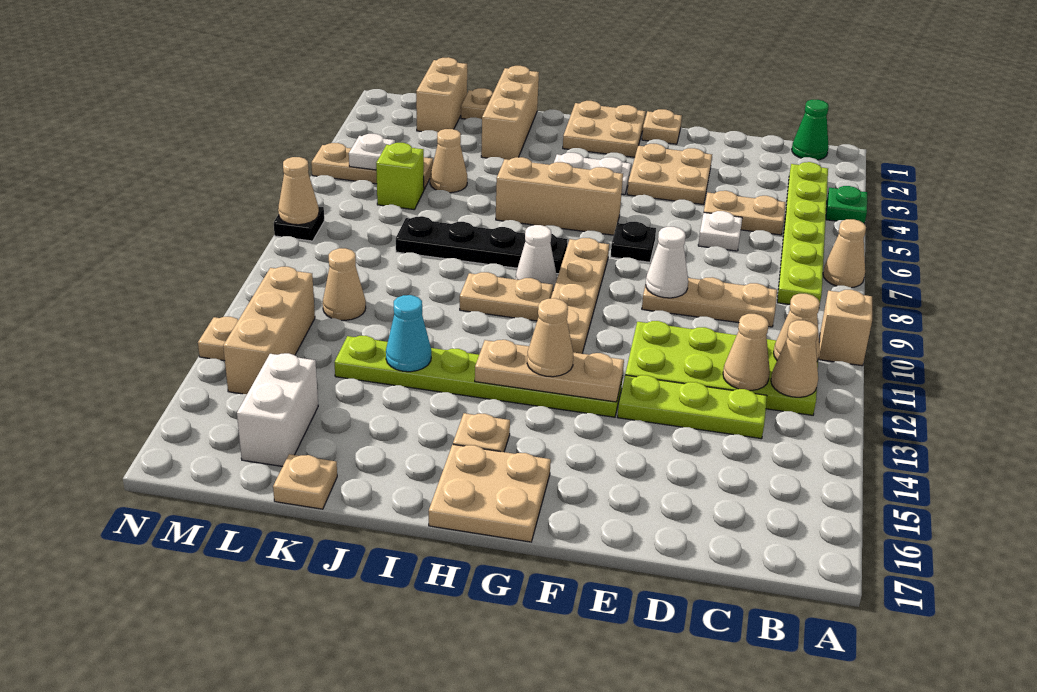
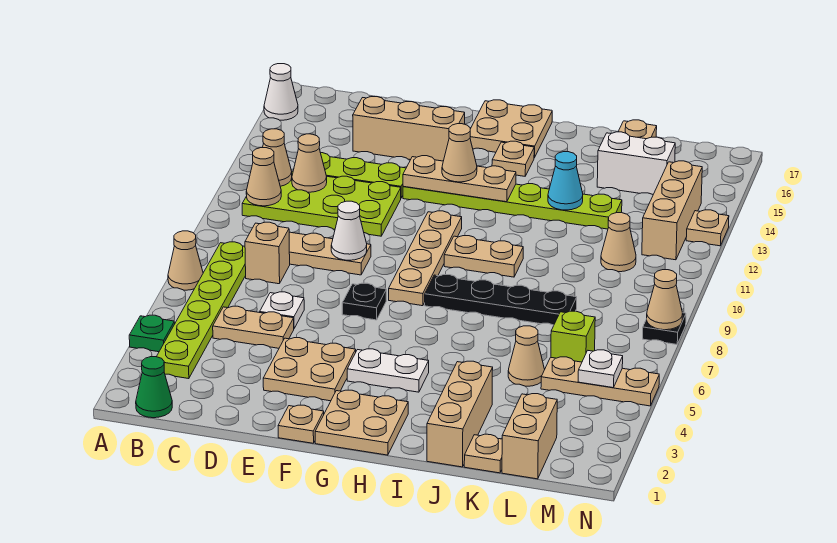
tan 1x1 brick [819,290,872,366] -> tan 1x1 brick moved to [245,222,290,284]
tan 1x3 brick [496,157,623,235] -> tan 1x3 brick moved to [353,97,465,161]
white 1x1 cone [516,225,557,290] -> white 1x1 cone moved to [264,64,298,120]
white 1x2 brick [237,353,318,467] -> white 1x2 brick turned to [597,132,675,194]

